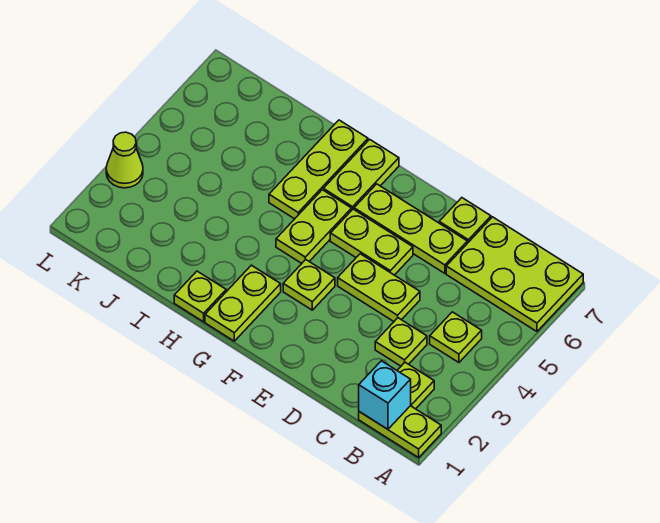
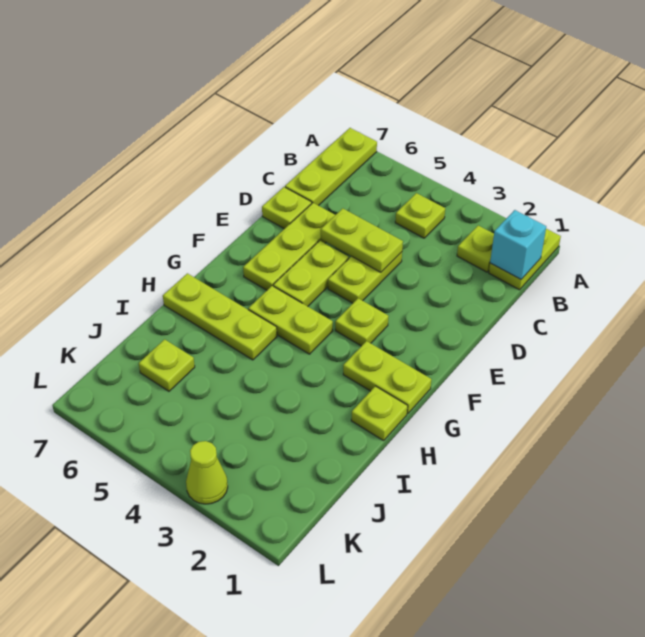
lime 2x3 plate [446,217,583,331] -> lime 1x3 plate [285,128,377,206]
lime 1x1 plate [375,318,427,366] -> lime 1x1 plate moved to [139,339,195,391]
lime 1x2 plate [323,139,399,210] -> lime 1x2 plate moved to [321,208,403,272]

